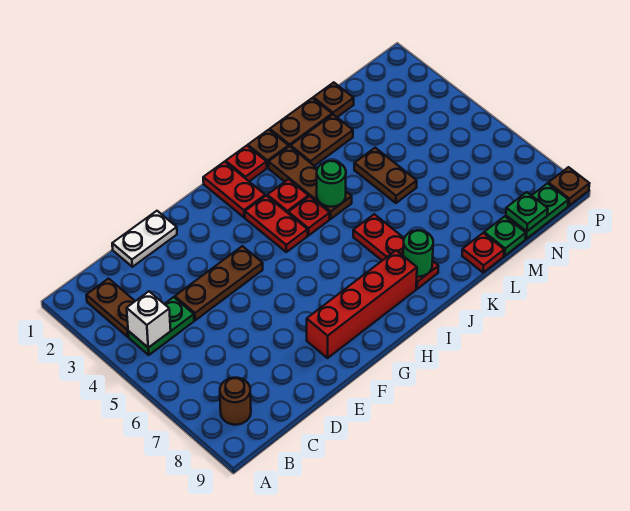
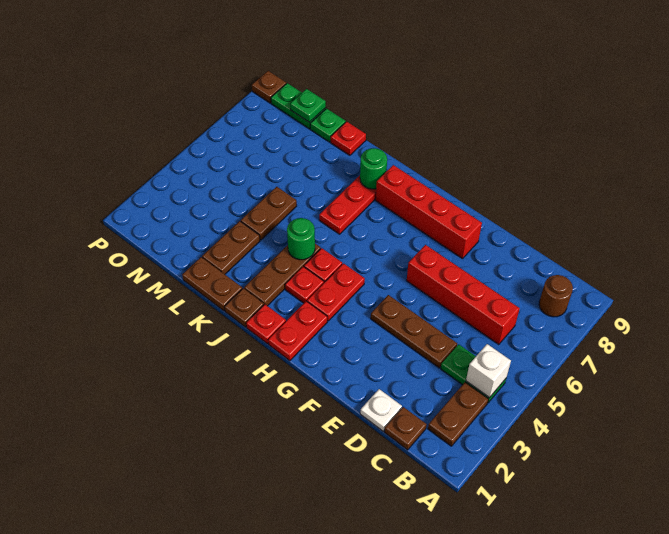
none -> red 1x4 brick [407,245,520,345]
white 1x2 plate [112,211,177,267] -> white 1x1 plate [360,389,402,431]
brown 1x2 plate [291,115,353,166] -> brown 1x2 plate turned to [202,221,260,274]
brown 1x1 plate [313,82,354,117] -> brown 1x1 plate moved to [384,407,426,450]

